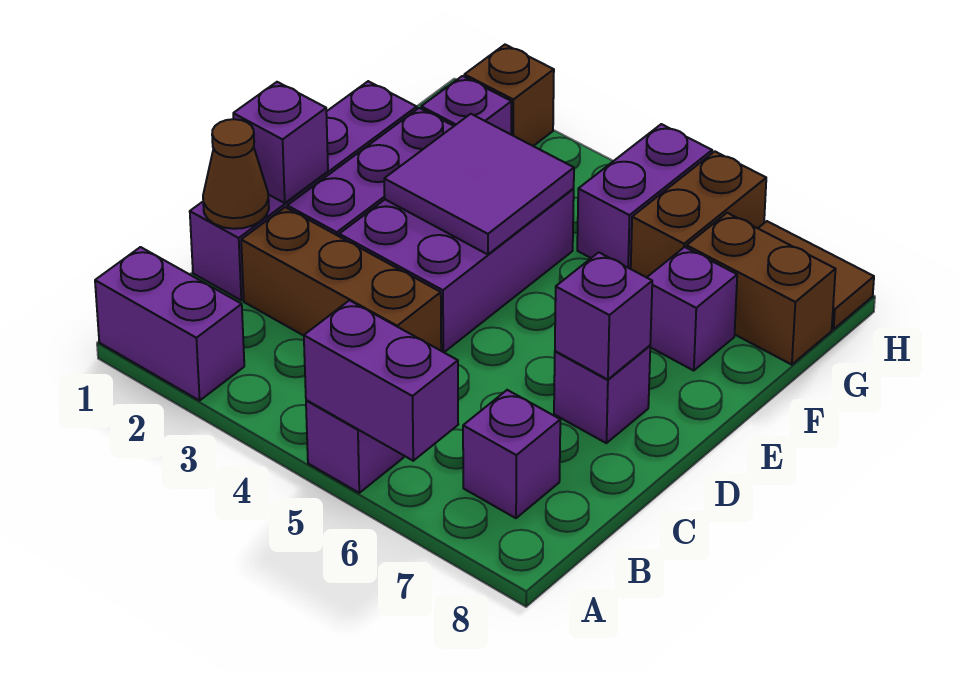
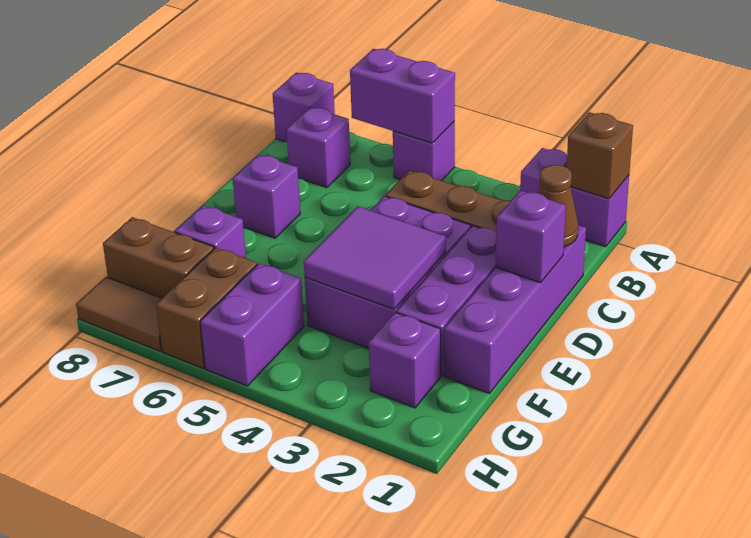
purple 1x1 brick [555,252,652,379] -> purple 1x1 brick moved to [273,73,335,142]
brown 1x1 brick [464,45,554,146] -> brown 1x1 brick moved to [567,112,633,199]

